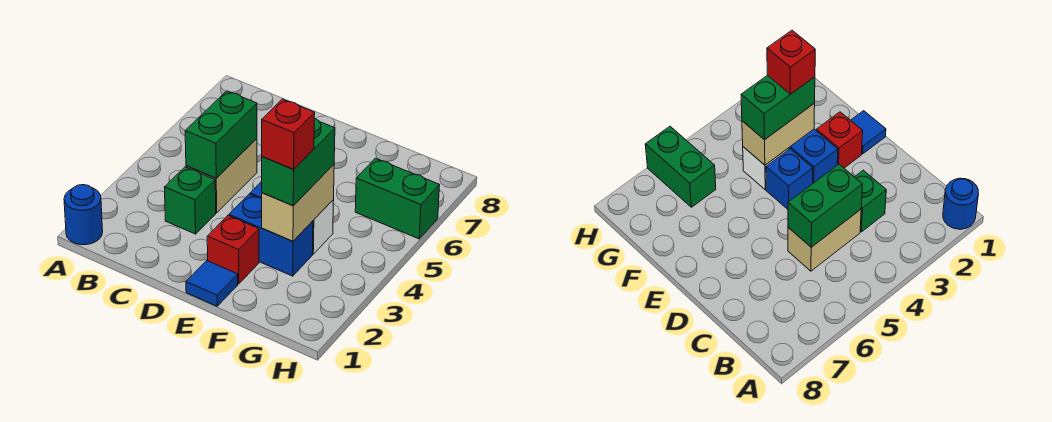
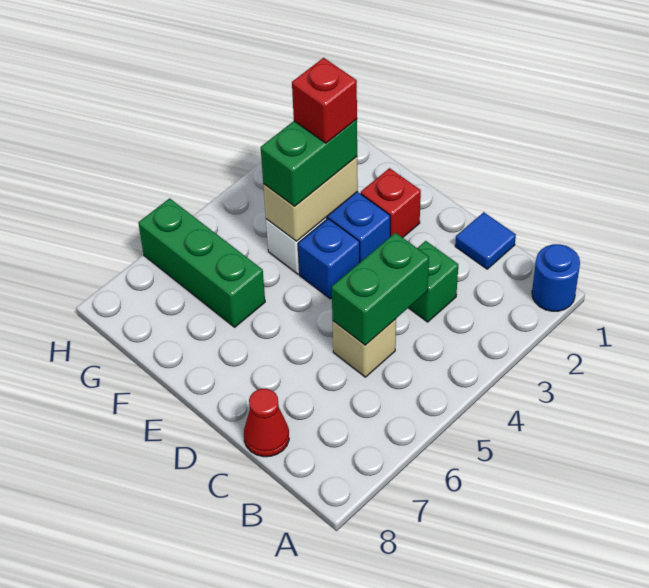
tan 1x2 brick [186,139,257,213] -> tan 1x1 brick [333,319,396,377]
none -> red 1x1 cone [244,389,289,457]
blue 1x1 tile [186,261,238,306] -> blue 1x1 tile moved to [455,212,516,269]
green 1x2 brick [355,158,439,239] -> green 1x3 brick [138,198,265,327]

